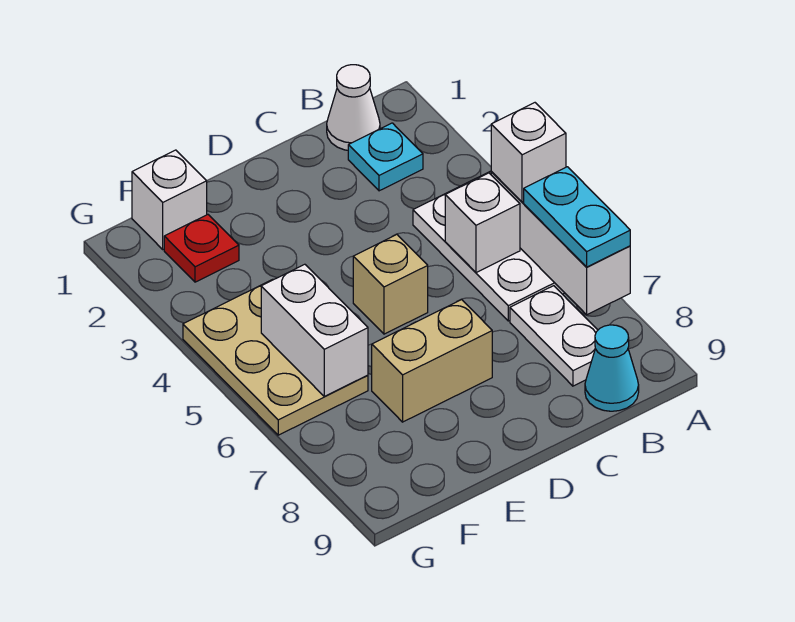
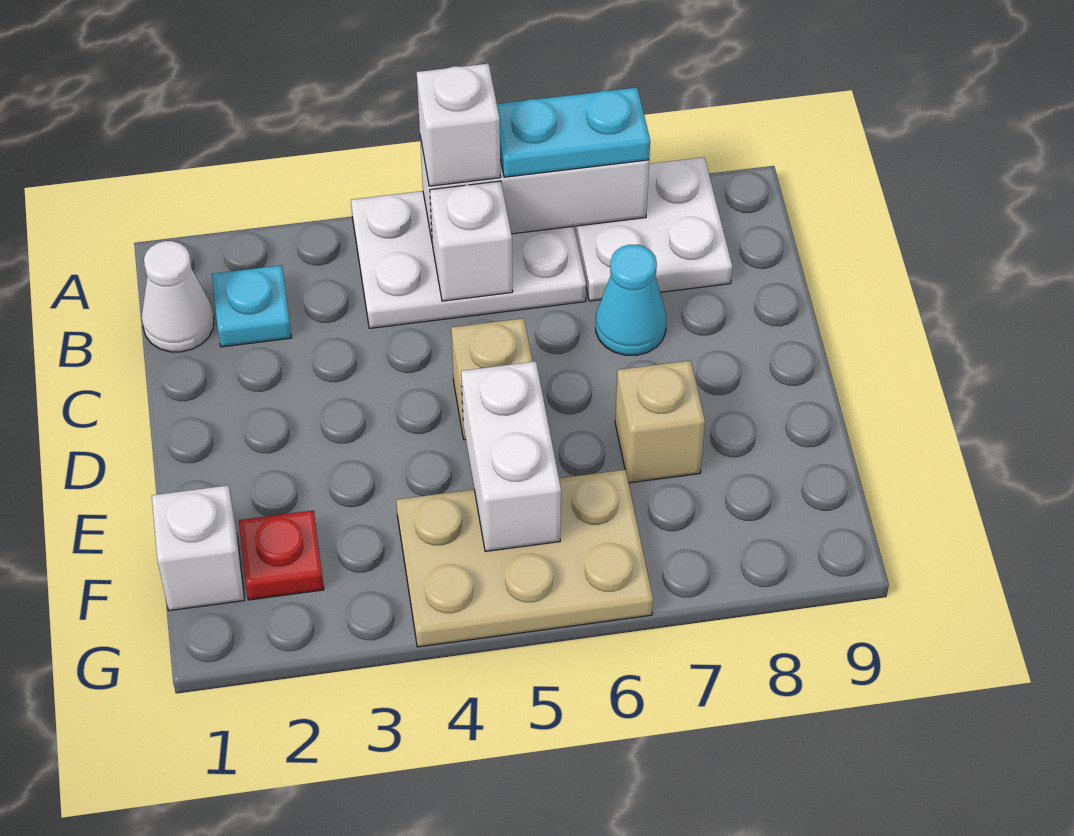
white 1x2 plate [510,286,598,386] -> white 2x2 plate [574,157,732,301]
cyan 1x1 cone [585,325,639,411] -> cyan 1x1 cone moved to [596,245,666,355]
tan 1x2 brick [372,300,492,422] -> tan 1x1 brick [615,360,705,483]
white 1x2 brick [261,264,368,396] -> white 1x2 brick turned to [461,361,561,551]

